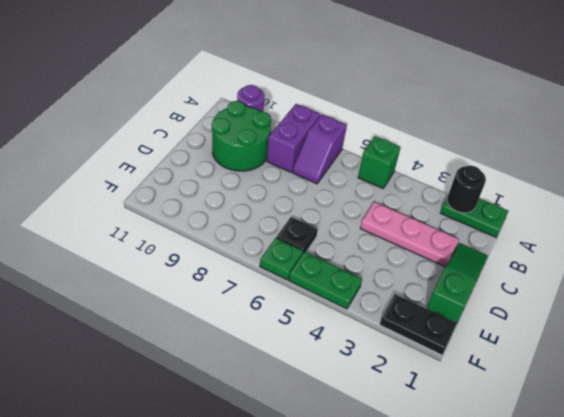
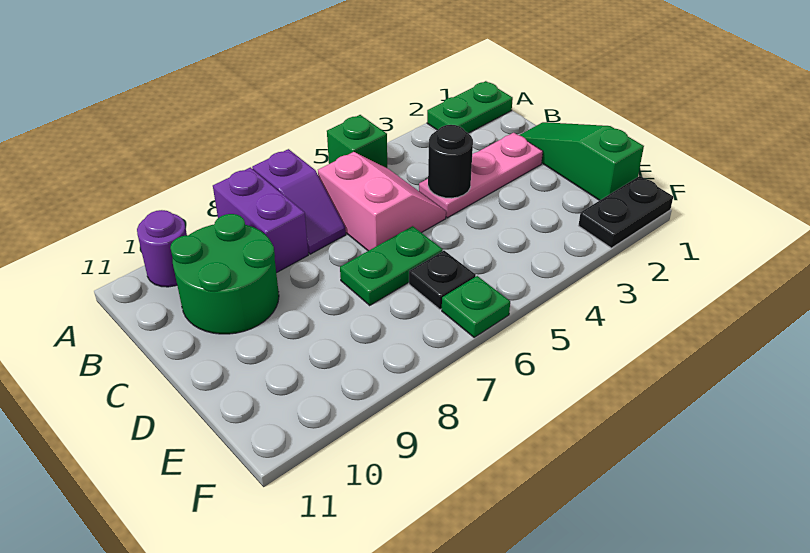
black 1x1 round brick [447,166,486,213] -> black 1x1 round brick moved to [428,125,473,198]
none -> pink 2x2 slope [318,152,446,251]
green 1x2 plate [289,252,362,309] -> green 1x2 plate moved to [340,226,443,305]

